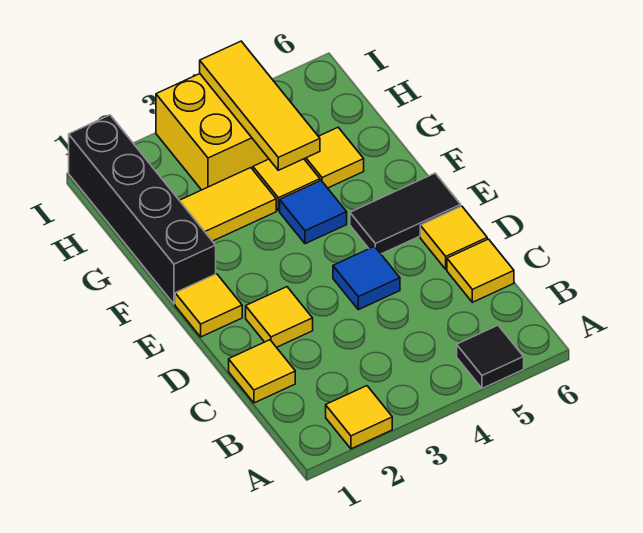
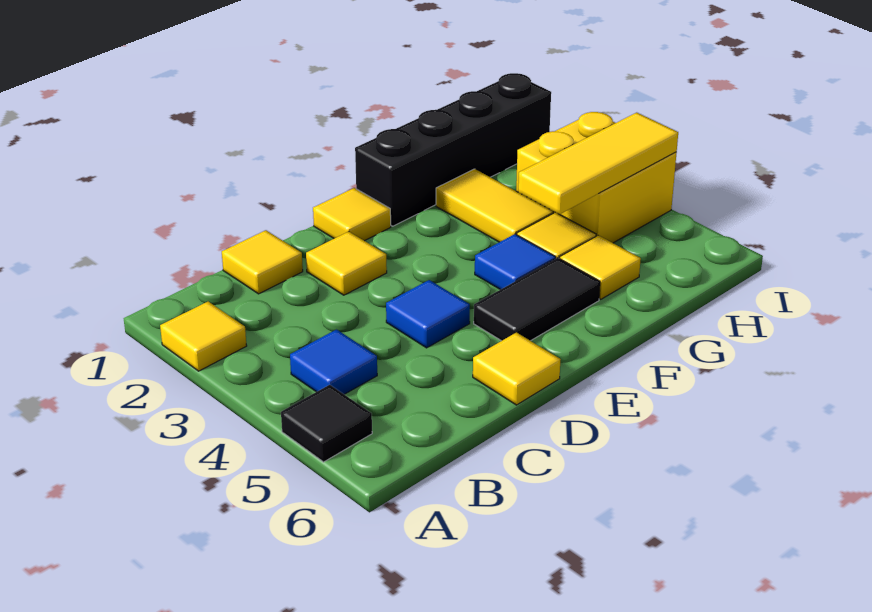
none -> blue 1x1 tile [290,330,377,394]
yellow 1x1 tile [447,239,514,302] -> none
black 1x2 tile [350,173,461,254] -> black 1x2 tile turned to [474,258,600,341]

